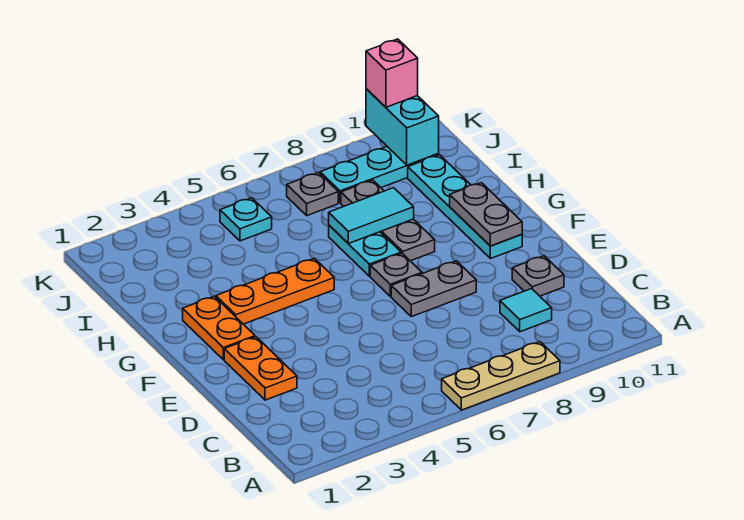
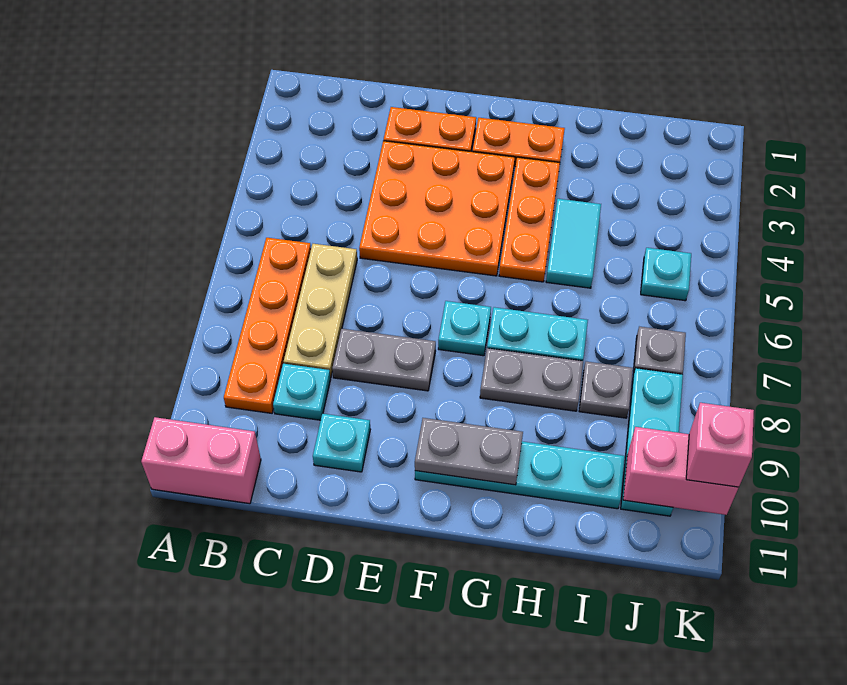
tan 1x3 plate [442,342,560,410] -> tan 1x3 plate moved to [284,244,357,378]
none -> pink 1x2 brick [141,417,261,504]
none -> orange 1x4 plate [224,238,311,413]
cyan 1x1 tile [500,289,552,332] -> cyan 1x1 plate [273,364,331,420]
none -> orange 3x3 plate [359,141,515,276]
grey 1x1 plate [512,256,564,296] -> cyan 1x1 plate [313,414,370,472]
grey 1x2 plate [391,261,476,317] -> grey 1x2 plate turned to [332,329,436,391]
grey 1x1 plate [370,253,422,296] -> cyan 1x1 plate [438,301,491,356]
cyan 1x2 tile [329,188,414,244] -> cyan 1x2 tile moved to [546,199,601,288]
cyan 1x2 brick [366,89,439,165] -> pink 1x2 brick [623,427,739,515]

